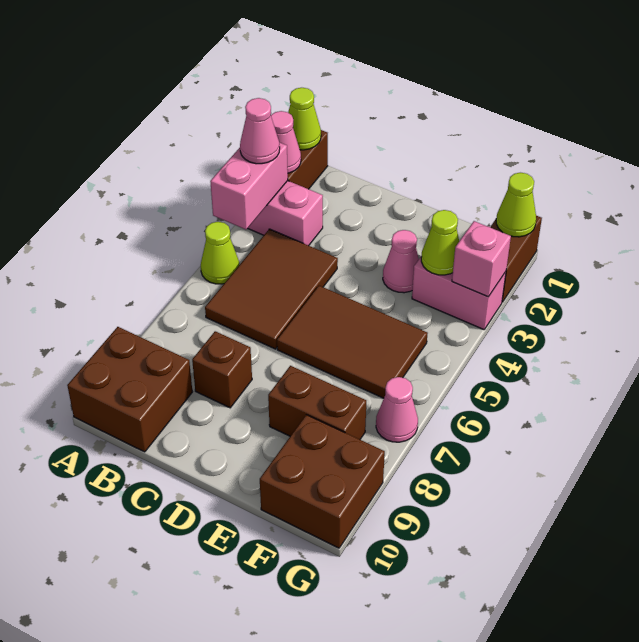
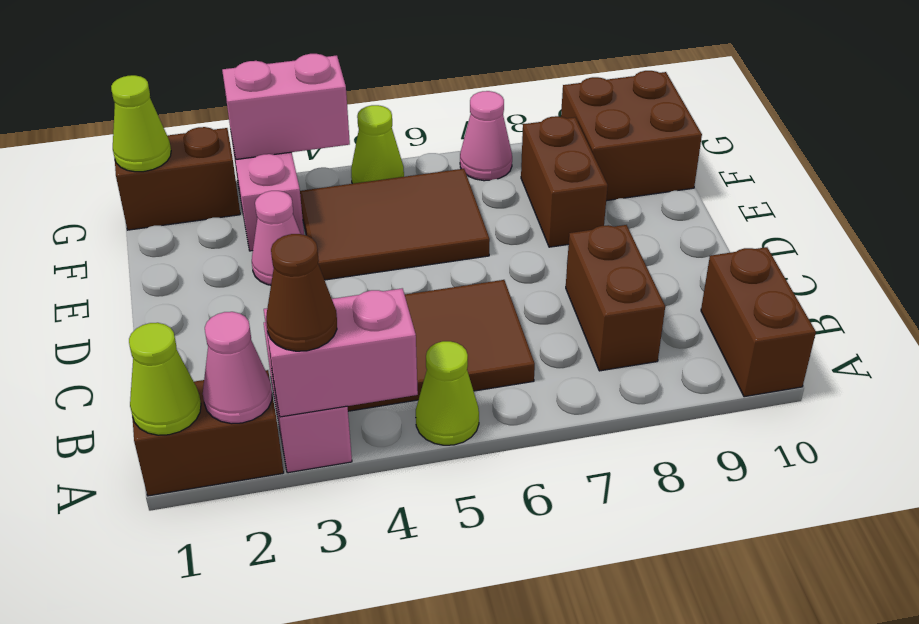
pink 1x1 cone [240,98,280,164] -> brown 1x1 cone [266,234,337,351]
brown 2x2 brick [67,327,192,452] -> brown 1x2 brick [701,247,816,397]
brown 1x1 brick [192,331,252,408] -> brown 1x2 brick [566,225,665,371]
brown 2x3 tile [277,286,428,398] -> brown 2x3 tile turned to [300,169,490,280]
lime 1x1 cone [421,210,459,275] -> lime 1x1 cone moved to [351,105,404,184]
pink 1x1 brick [452,221,511,297] -> pink 1x2 brick [222,54,350,159]

